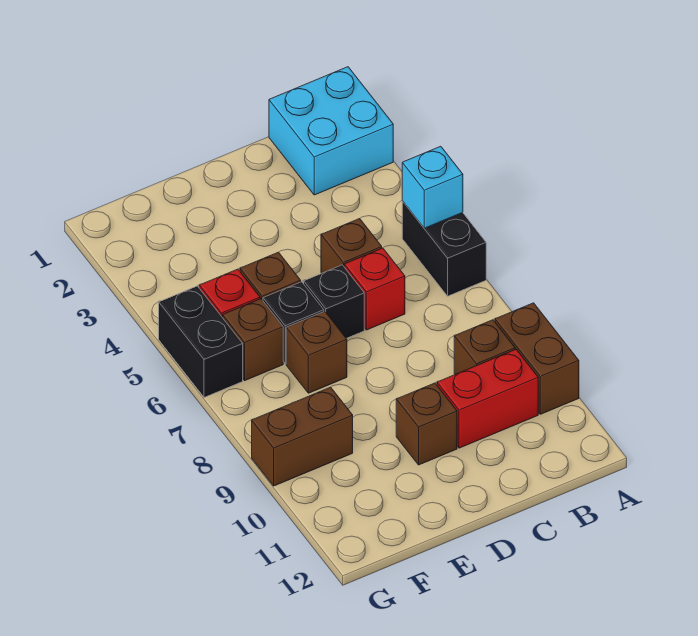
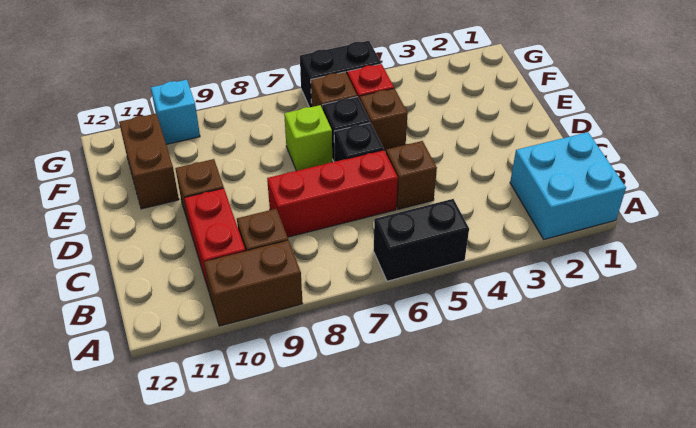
cyan 1x1 brick [402,146,463,228] -> cyan 1x1 brick moved to [151,80,200,144]
red 1x1 brick [344,248,405,330] -> red 1x3 brick [267,150,398,237]
brown 1x1 brick [286,311,347,393] -> lime 1x1 brick [284,105,332,171]
brown 1x2 brick [252,387,353,486] -> brown 1x2 brick moved to [119,114,179,209]

